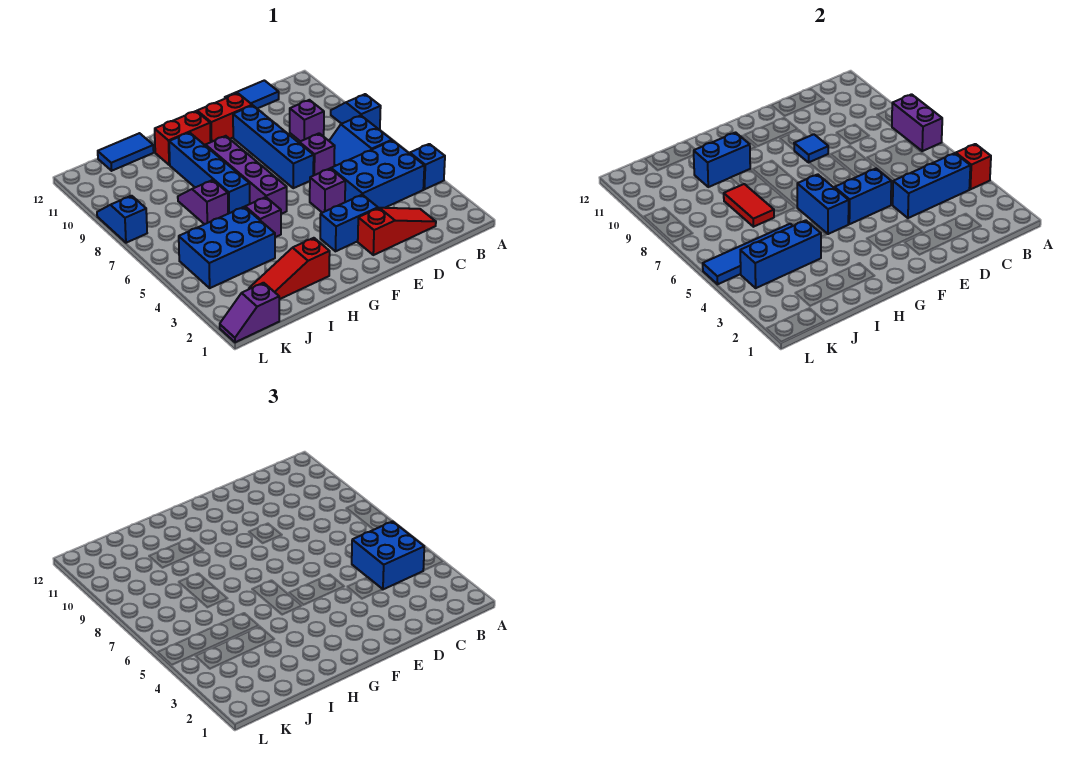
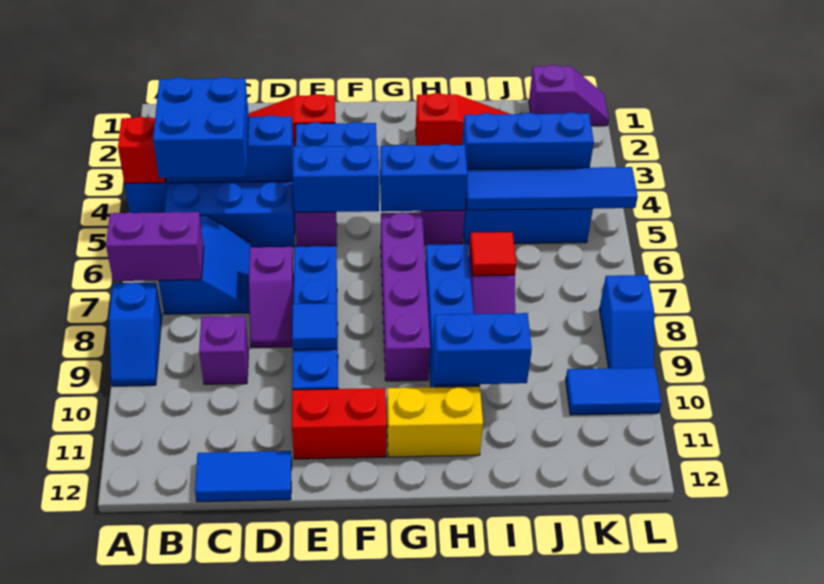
purple 1x2 brick [892,94,942,151] -> purple 1x2 brick turned to [106,212,204,281]
blue 1x2 brick [797,174,849,234] -> blue 1x2 brick turned to [380,144,468,211]
red 1x2 brick [155,111,211,165] -> yellow 1x2 brick [387,386,483,457]
red 1x2 tile [724,184,774,227] -> red 1x1 tile [470,232,516,276]
blue 1x2 tile [98,133,154,171] -> blue 1x2 tile moved to [566,368,662,415]

